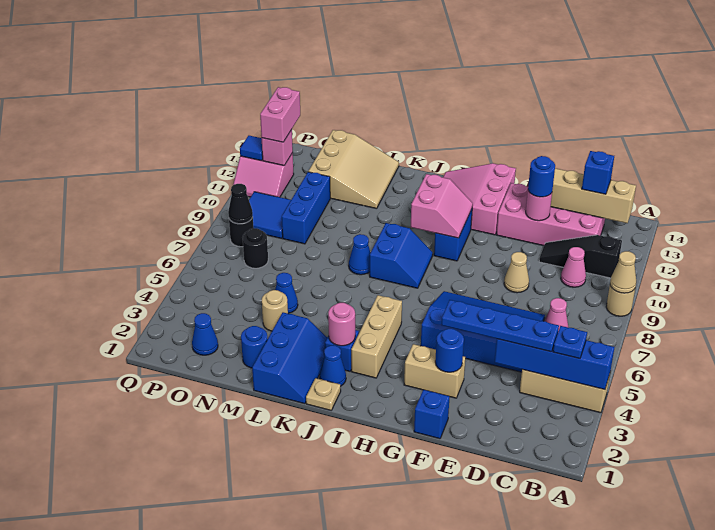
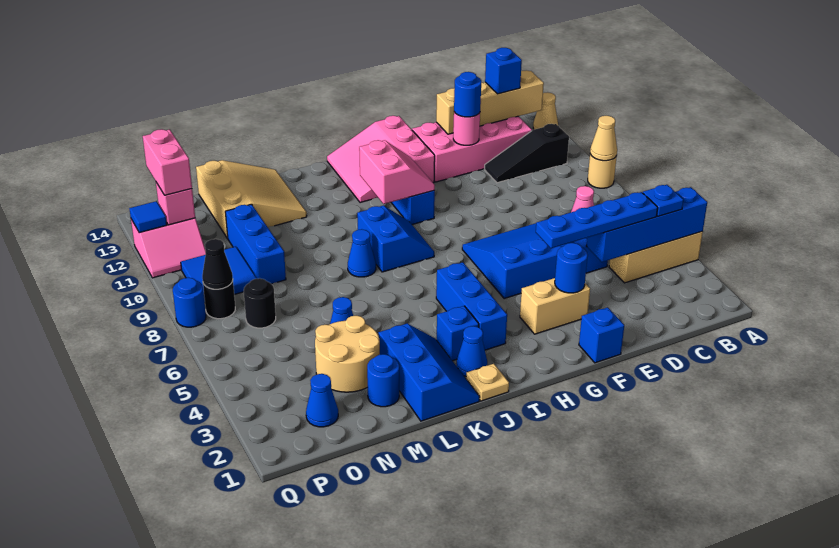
pink 1x1 cone [561,247,586,287] -> none
tan 1x1 cone [504,252,529,293] -> tan 1x1 cone moved to [533,92,558,130]
tan 1x3 brick [351,295,402,378] -> blue 1x3 brick [436,262,507,350]
pink 1x1 round brick [328,303,355,346] -> none
tan 1x1 round brick [262,290,288,331] -> tan 2x2 round brick [315,316,380,392]
none -> blue 1x1 round brick [173,278,206,327]

